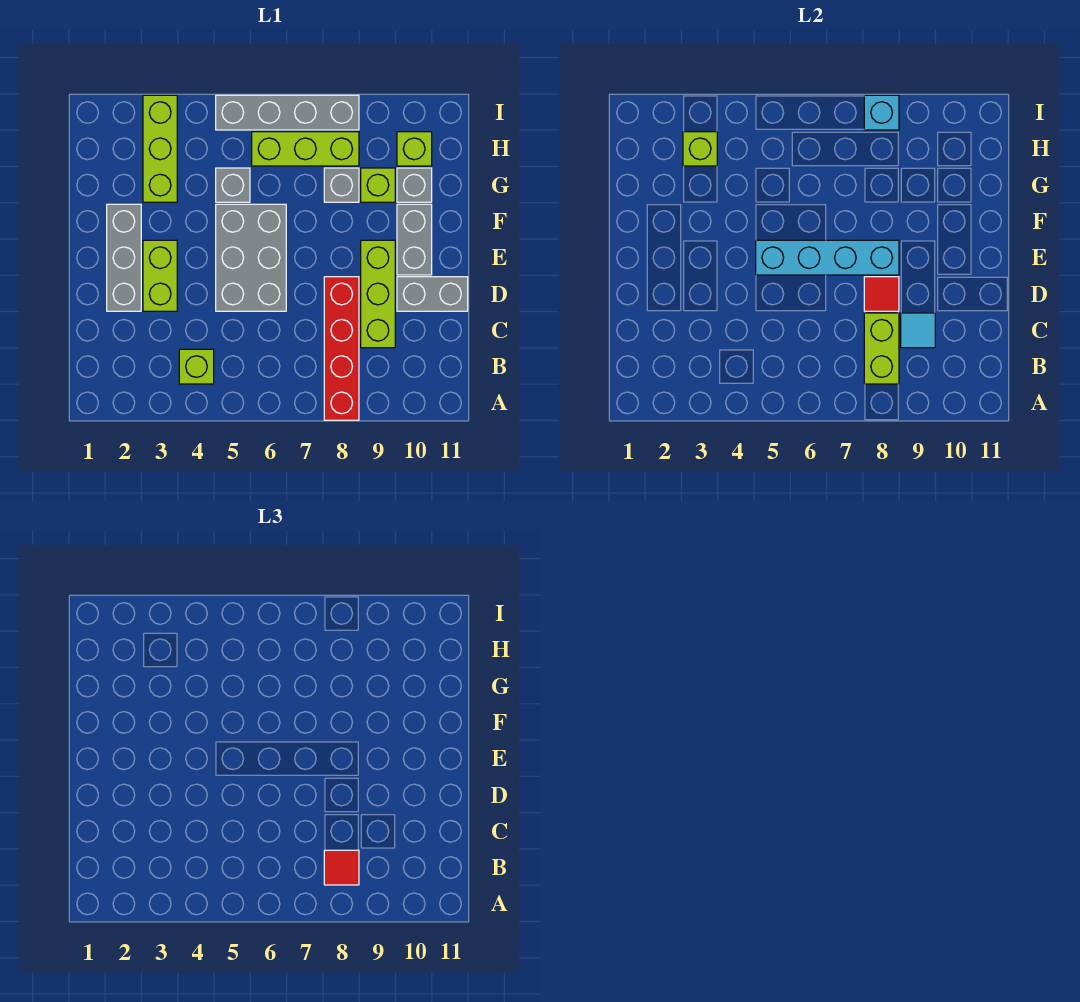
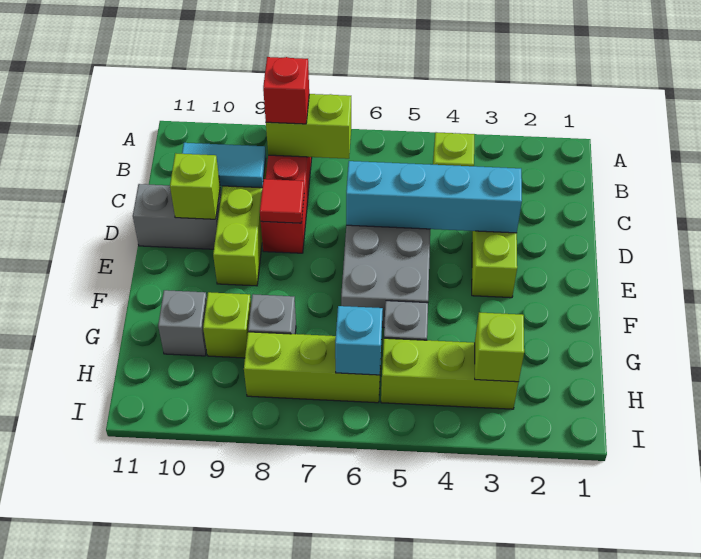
lime 1x2 brick [864,313,899,384] -> lime 1x2 brick turned to [266,94,351,159]
red 1x1 tile [324,850,359,885] -> red 1x1 brick [263,57,309,124]
cyan 1x1 tile [901,313,935,348] -> cyan 1x2 tile [182,143,266,188]
grey 1x3 brick [107,204,141,311] -> none
cyan 1x4 brick [756,240,899,275] -> cyan 1x4 brick moved to [346,161,522,233]
grey 1x2 brick [397,204,432,275] -> none
lime 1x3 brick [143,95,177,202] -> lime 1x3 brick turned to [381,338,519,409]
lime 1x1 brick [397,132,432,166] -> lime 1x1 brick moved to [170,153,220,219]
grey 1x4 brick [216,95,359,130] -> none
cyan 1x1 brick [864,95,899,130] -> cyan 1x1 brick moved to [335,306,383,375]

